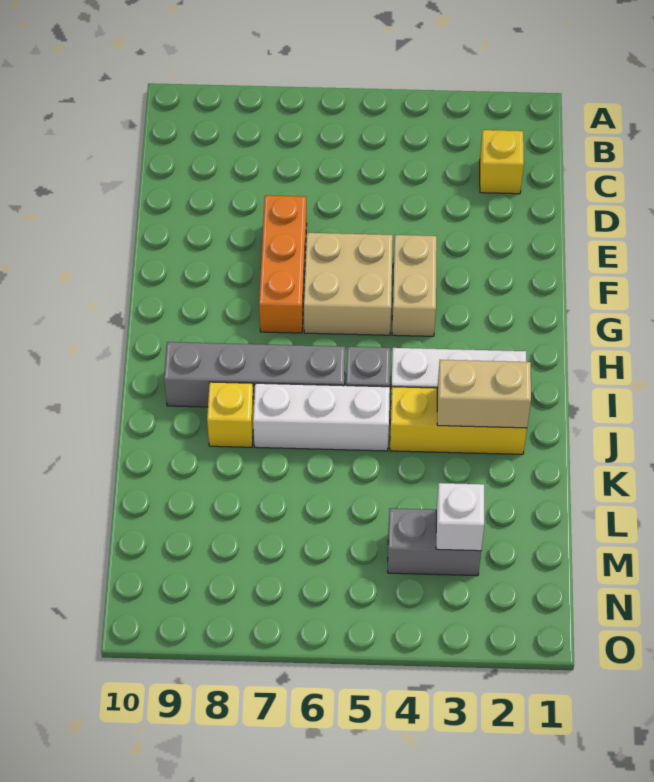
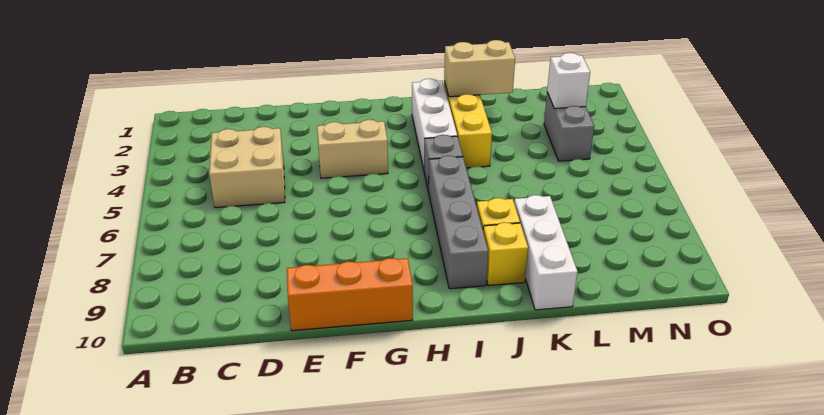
yellow 1x1 brick [480,130,524,194] -> yellow 1x1 brick moved to [483,222,528,286]
orange 1x3 brick [259,195,307,333] -> orange 1x3 brick moved to [287,258,413,331]
tan 2x2 brick [304,233,393,335] -> tan 2x2 brick moved to [209,127,285,208]
tan 1x2 brick [437,360,531,428] -> tan 1x2 brick turned to [444,40,515,97]
white 1x3 brick [253,383,390,451] -> white 1x3 brick moved to [514,195,578,310]

